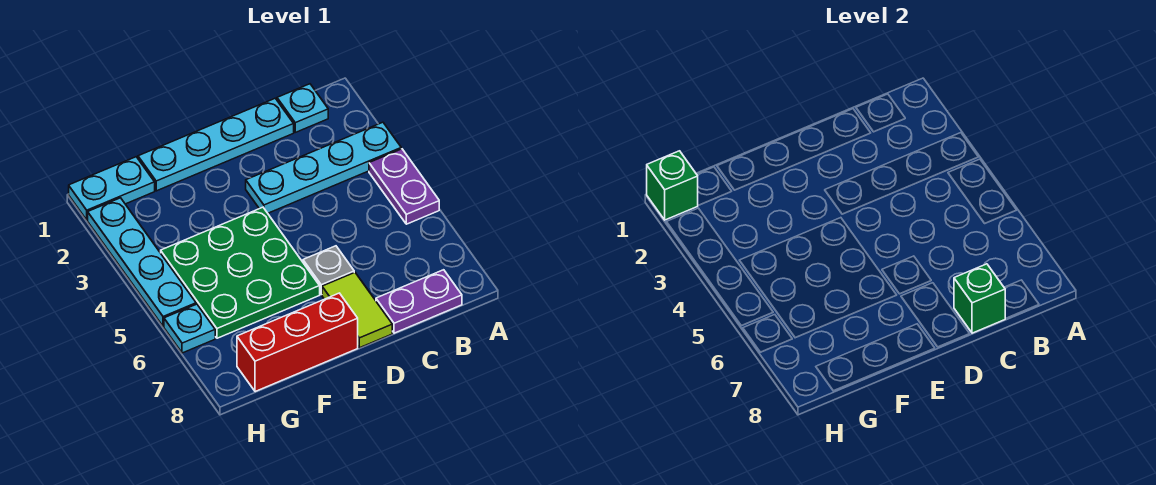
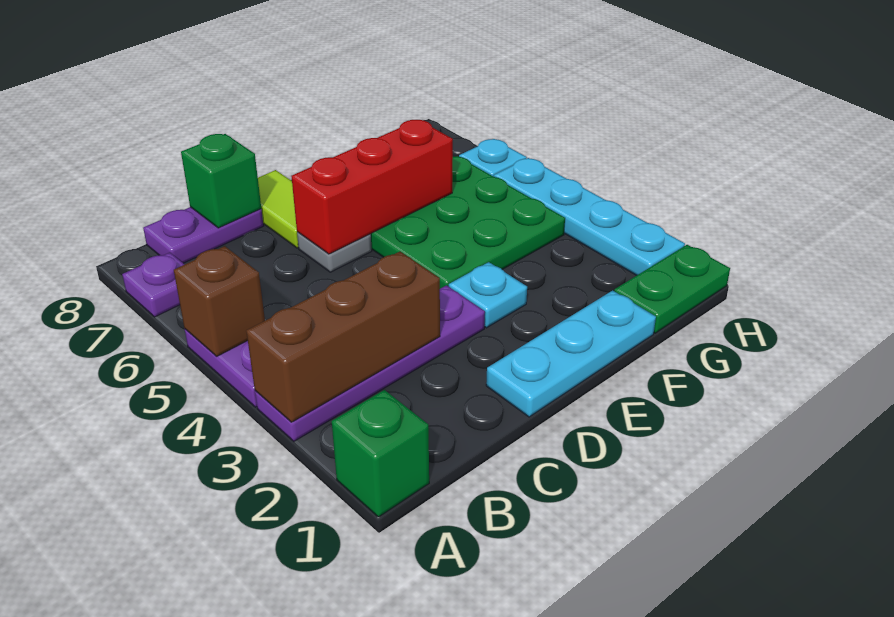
cyan 1x4 plate [246,122,401,213] -> purple 1x4 plate [255,285,485,441]
none -> brown 1x3 brick [246,252,440,422]
none -> brown 1x1 brick [174,246,265,356]
none -> purple 1x1 plate [122,253,185,317]
cyan 1x1 plate [277,84,328,132] -> cyan 1x1 plate moved to [449,262,527,328]
cyan 1x4 plate [138,98,294,191] -> cyan 1x3 plate [486,290,656,417]
red 1x3 brick [237,293,358,392] -> red 1x3 brick moved to [291,120,453,254]
cyan 1x2 plate [69,157,155,220] -> green 1x2 plate [614,245,730,333]
green 1x1 brick [647,151,698,220] -> green 1x1 brick moved to [332,390,429,517]

